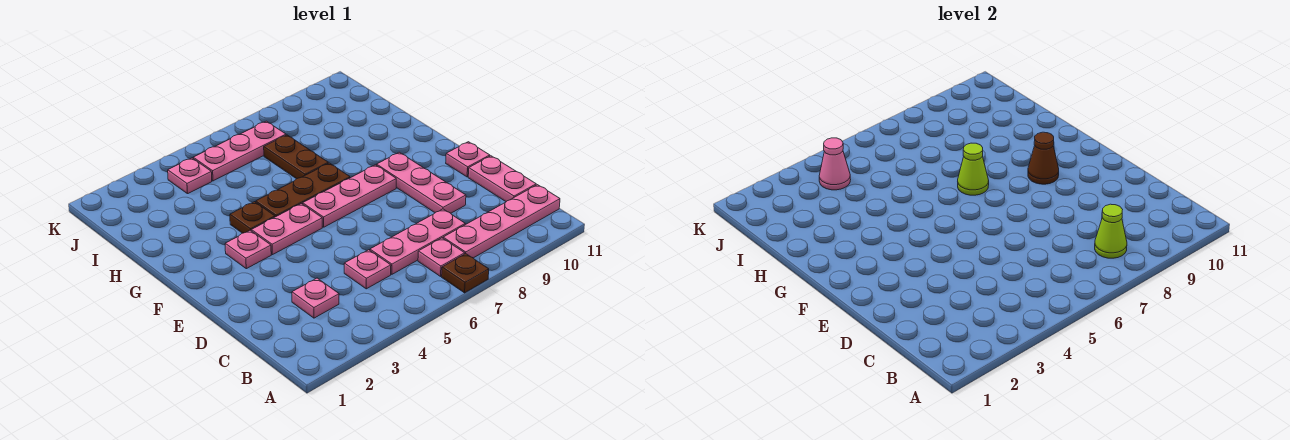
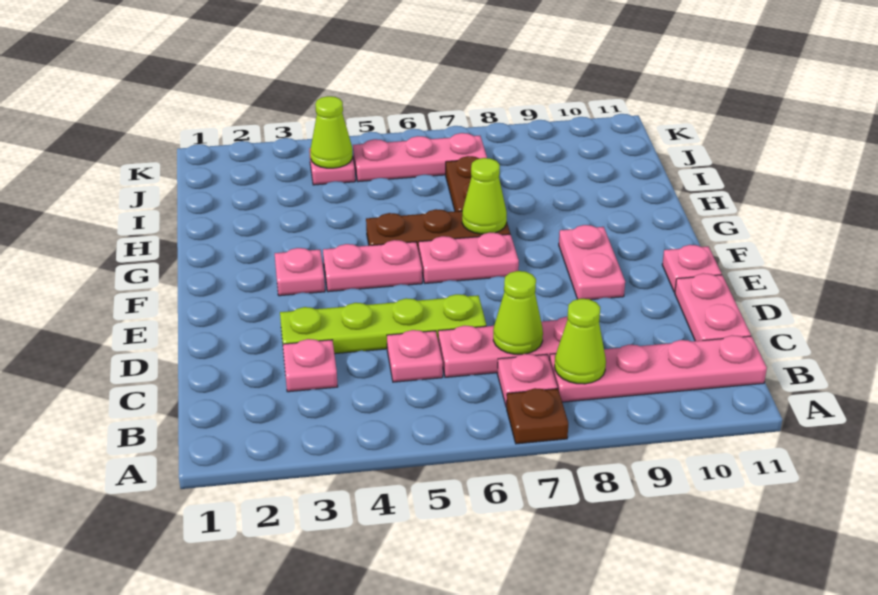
none -> lime 1x1 cone [493,271,543,354]
none -> lime 1x4 plate [280,294,486,354]
pink 1x3 plate [377,152,466,213] -> pink 1x2 plate [559,225,625,300]
pink 1x3 plate [303,165,396,227] -> pink 1x2 plate [419,233,519,283]
brown 1x1 cone [1028,132,1059,184] -> none
brown 1x1 plate [230,202,275,233] -> none
pink 1x1 cone [819,138,851,190] -> lime 1x1 cone [310,96,353,168]

